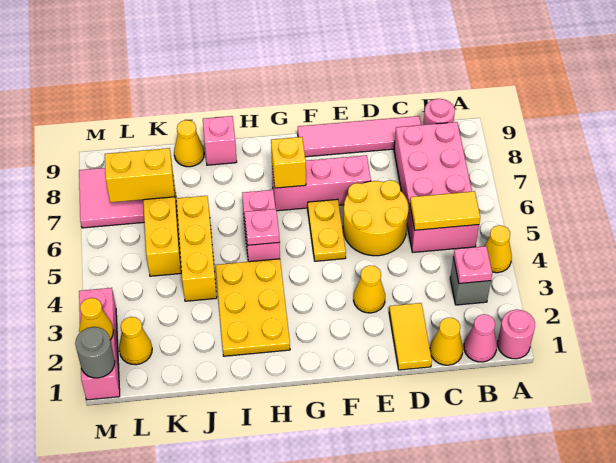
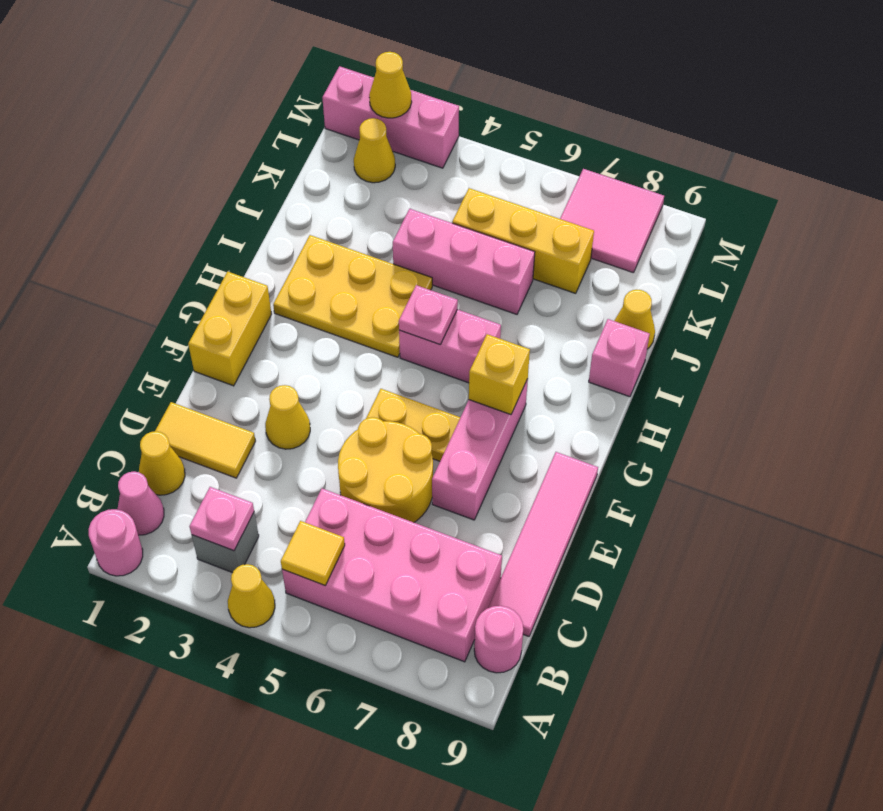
yellow 1x2 tile [410,191,480,230] -> yellow 1x1 tile [281,521,345,585]
yellow 1x3 brick [176,196,217,301] -> pink 1x3 brick [393,209,535,314]
yellow 1x2 brick [105,148,175,202] -> yellow 1x2 brick moved to [188,272,271,386]
grey 1x1 round brick [75,327,115,378] -> none

